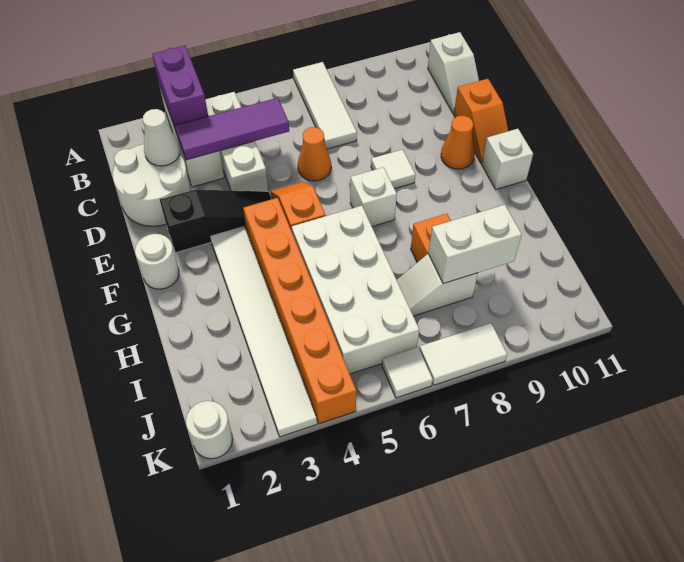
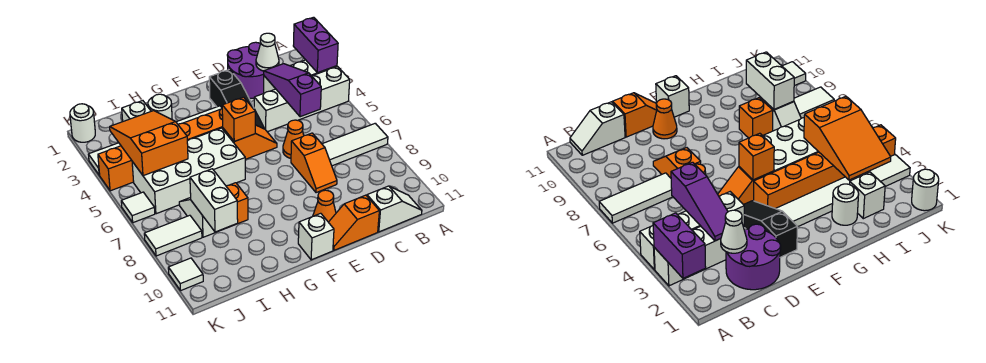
purple 1x2 brick [152,46,208,130] -> purple 1x2 brick turned to [293,17,338,73]
white 1x3 brick [205,92,268,191] -> white 1x4 brick [254,67,350,132]
white 1x2 slope [428,32,479,114] -> white 1x2 slope turned to [367,186,422,232]
white 2x2 round brick [113,144,191,226] -> purple 2x2 round brick [227,42,264,98]
purple 1x3 tile [175,98,289,160] -> purple 1x3 slope [264,64,321,117]
none -> orange 1x2 slope [291,133,337,193]
white 1x1 tile [371,150,415,189] -> white 1x1 tile moved to [168,258,203,291]
white 1x1 round brick [135,234,179,289] -> white 1x1 round brick moved to [148,94,172,119]
none -> orange 1x1 brick [222,97,255,141]
white 1x1 brick [350,167,397,227] -> white 1x1 brick moved to [122,101,151,121]
none -> orange 2x3 slope [110,111,188,176]
white 1x2 tile [419,323,507,385] -> white 1x2 tile turned to [144,215,202,256]

